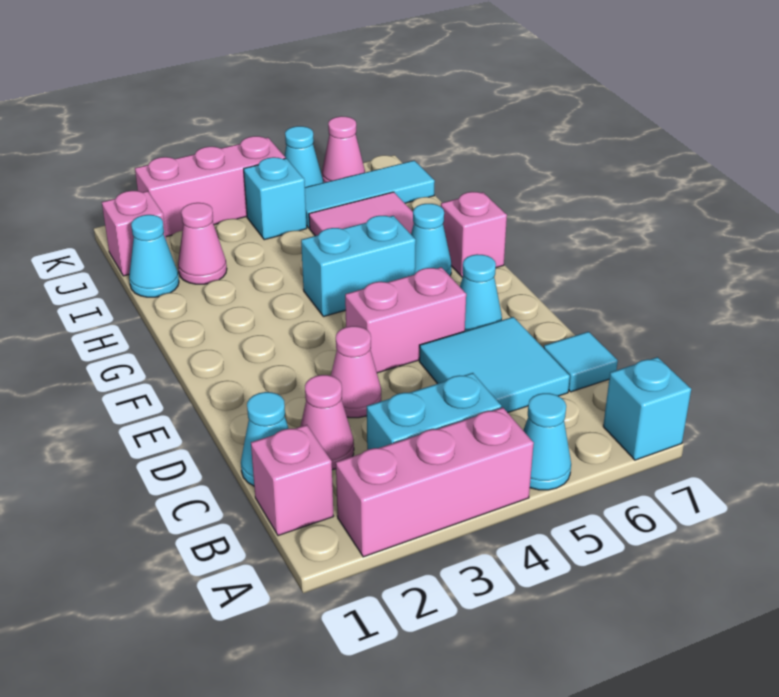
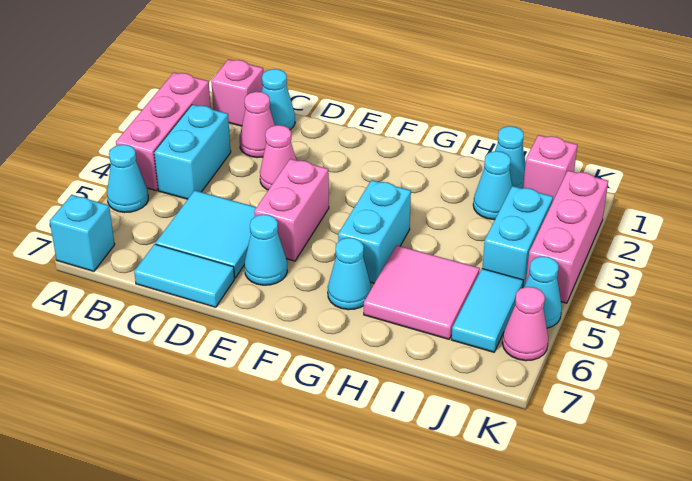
cyan 1x1 tile [544,332,618,392] -> cyan 1x2 tile [134,244,235,307]
pink 1x1 brick [441,192,507,277] -> none
pink 1x1 cone [178,203,227,284] -> cyan 1x1 cone [473,151,512,220]
cyan 1x1 brick [244,157,307,240] -> cyan 1x2 brick [482,186,553,288]
cyan 1x3 tile [305,161,435,228] -> cyan 1x2 tile [452,269,523,352]

